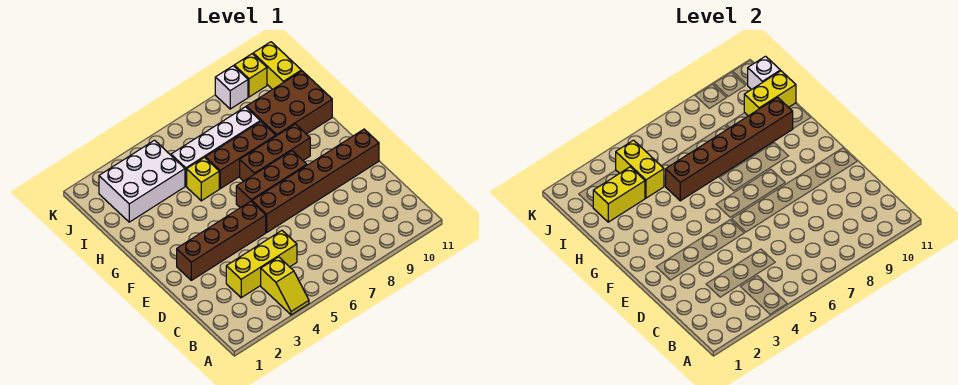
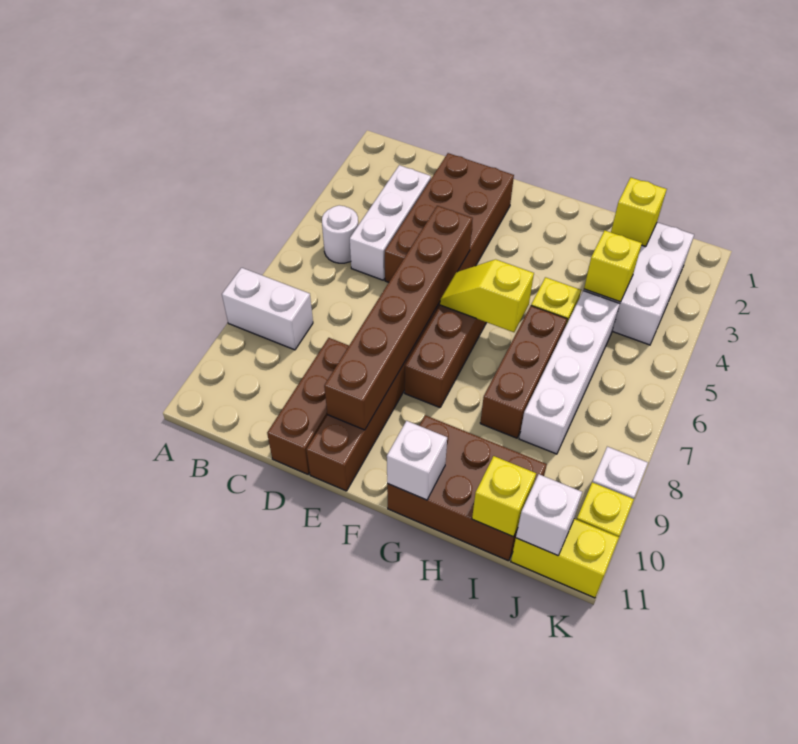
yellow 1x2 slope [261,257,309,315] -> yellow 1x2 slope moved to [440,260,534,332]
none -> white 1x2 brick [222,268,313,350]
none -> white 1x1 round brick [322,205,358,263]
yellow 1x3 brick [226,231,297,298] -> white 1x3 brick [350,165,431,280]
brown 1x4 brick [177,201,266,280] -> brown 2x4 brick [385,153,514,282]
brown 1x3 brick [240,124,310,181] -> brown 1x3 brick moved to [267,338,349,474]
none -> white 1x1 brick [387,421,447,500]
brown 1x6 brick [665,97,793,201] -> brown 1x6 brick moved to [324,206,473,430]
brown 2x3 brick [246,71,332,136] -> brown 2x3 brick turned to [387,415,547,561]
yellow 1x2 brick [593,167,645,222] -> yellow 1x1 brick [611,178,667,247]
yellow 1x2 brick [616,140,664,198] -> yellow 1x1 brick [584,230,642,302]
yellow 1x2 brick [744,71,796,116] -> yellow 1x1 brick [472,456,536,537]

